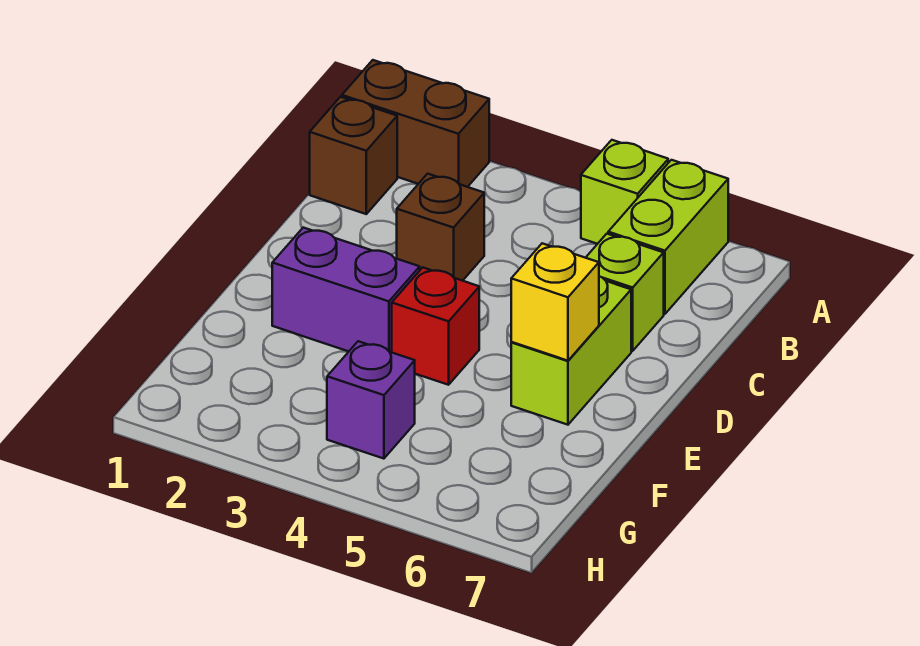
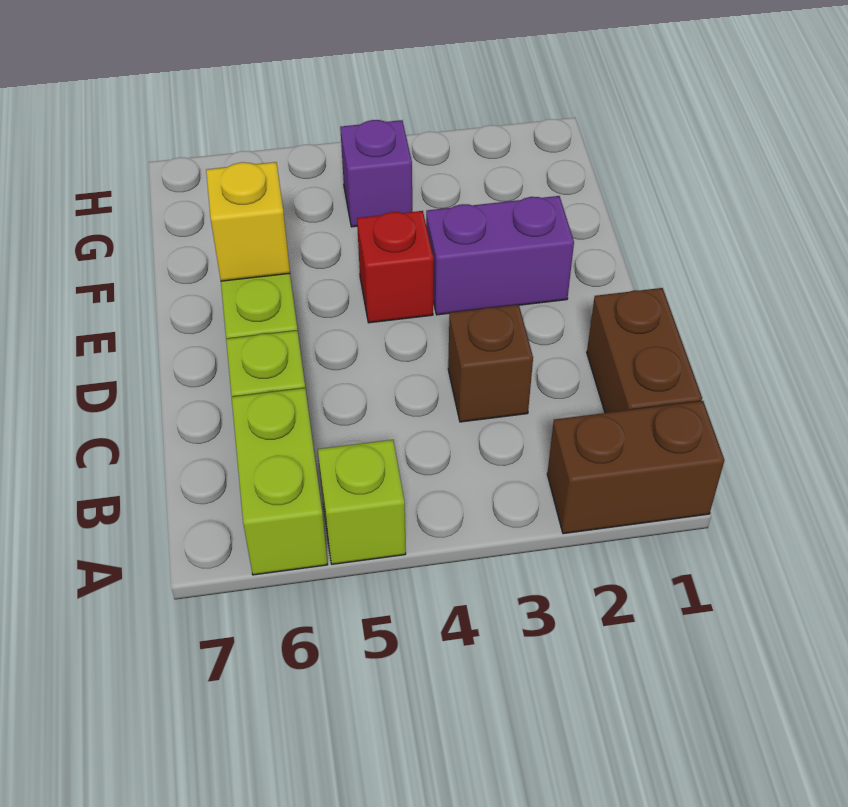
brown 1x1 brick [310,97,397,214] -> brown 1x2 brick [587,288,702,413]

